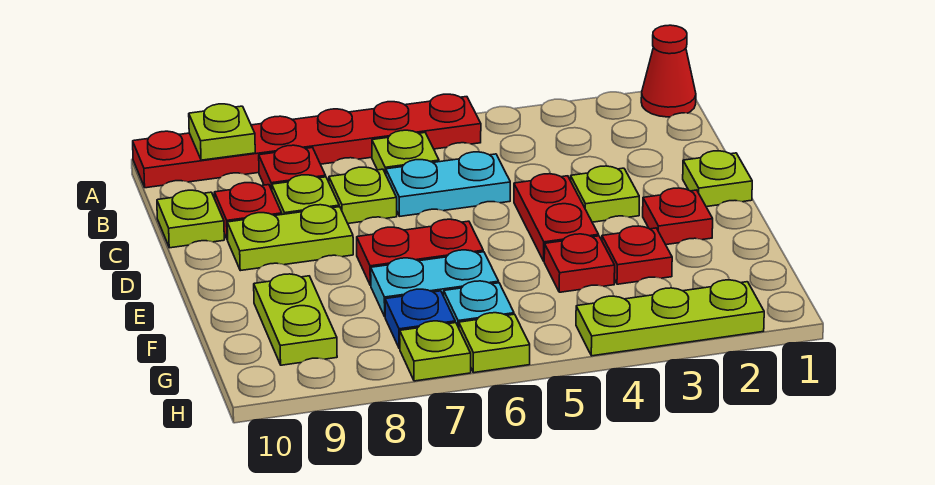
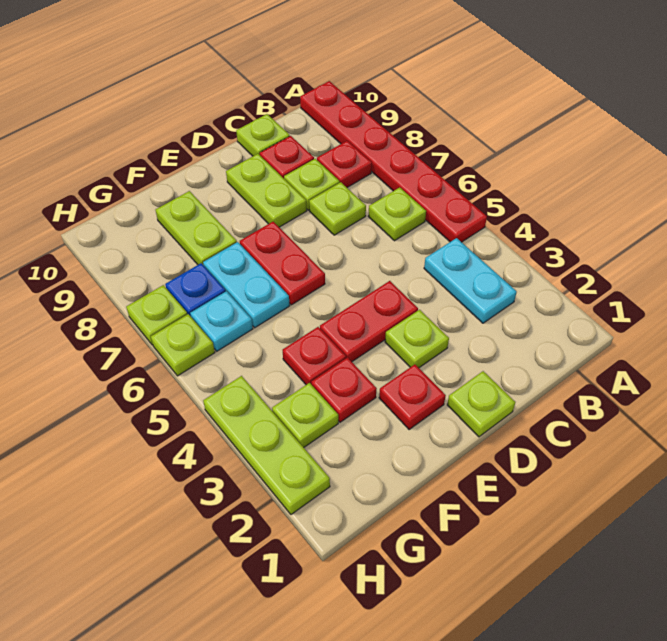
red 1x1 cone [641,25,696,117] -> none
lime 1x1 plate [189,104,255,160] -> lime 1x1 plate moved to [272,383,338,448]
cyan 1x2 plate [386,152,510,216] -> cyan 1x2 plate moved to [424,238,517,323]
lime 1x2 plate [254,274,337,365] -> lime 1x2 plate turned to [156,191,237,266]

